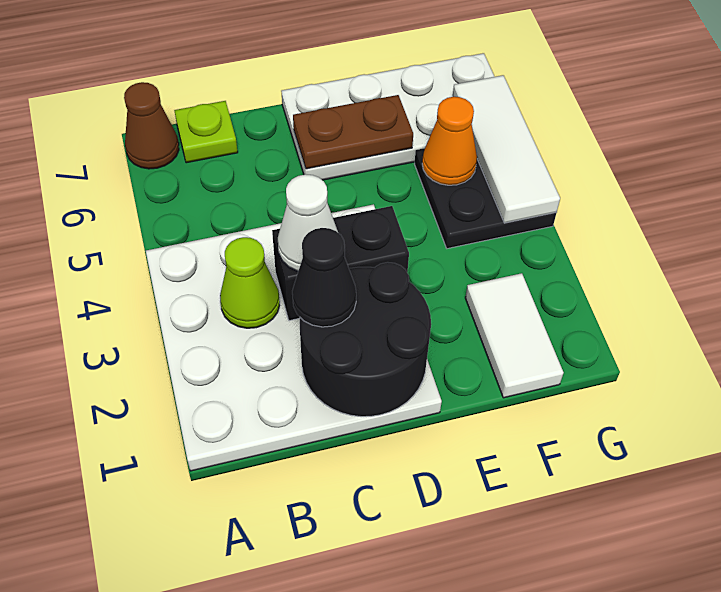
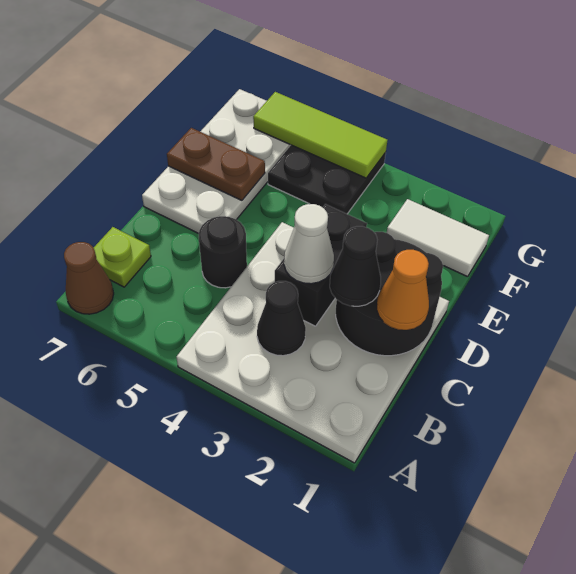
lime 1x1 cone [220,237,280,328] -> black 1x1 cone [257,281,306,356]
none -> black 1x1 round brick [199,216,247,288]
brown 1x2 plate [293,95,413,169] -> brown 1x2 plate turned to [167,128,265,200]
orange 1x1 cone [422,97,477,185] -> orange 1x1 cone moved to [377,250,429,330]
white 1x3 tile [453,75,560,223] -> lime 1x3 tile [253,92,388,178]

